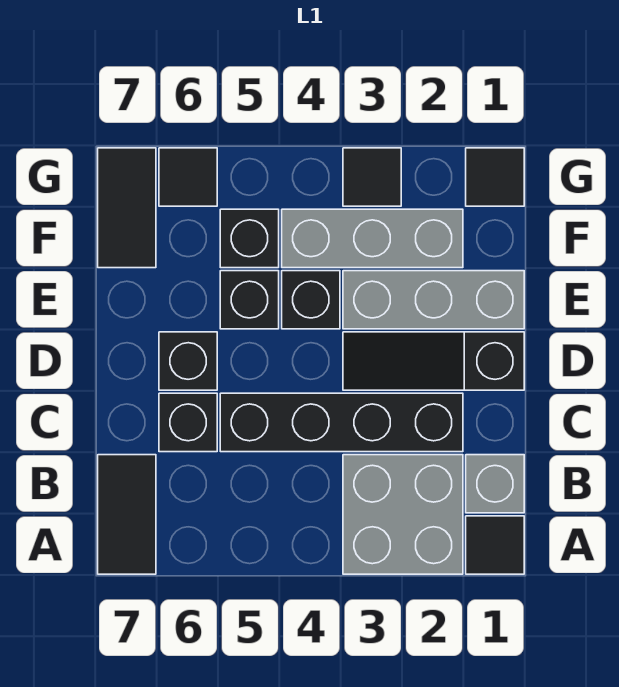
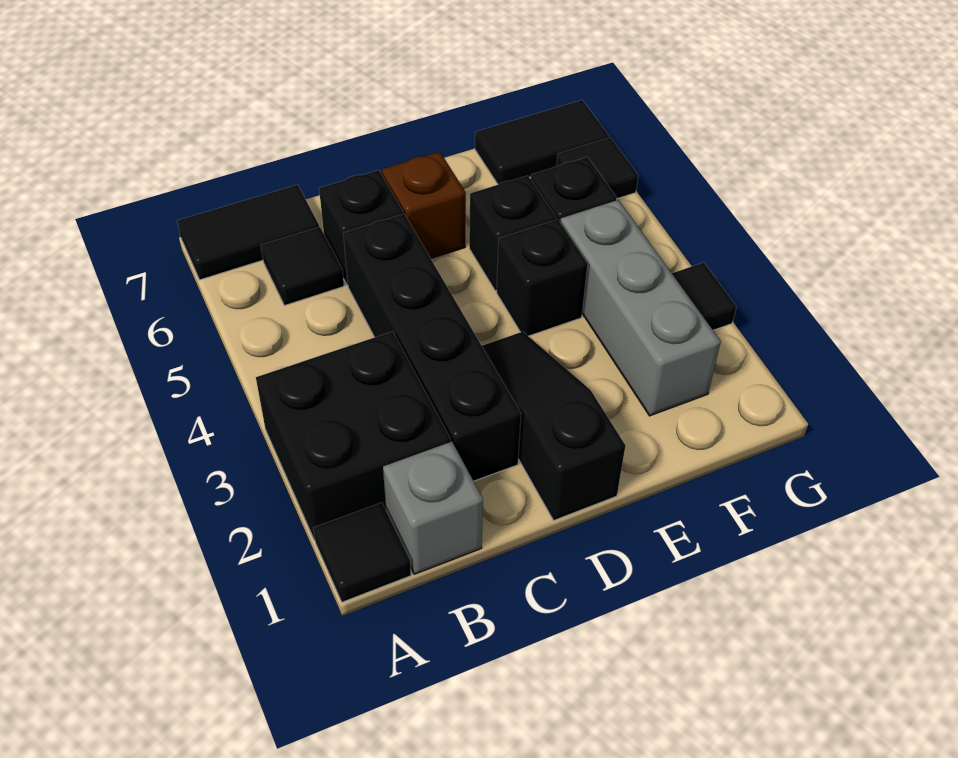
grey 2x2 brick [343,455,463,574] -> black 2x2 brick [256,331,451,540]
black 1x1 brick [159,332,217,390] -> brown 1x1 brick [382,152,466,258]
grey 1x3 brick [343,271,524,329] -> none
black 1x1 tile [466,148,524,206] -> black 1x1 tile moved to [261,227,344,306]

